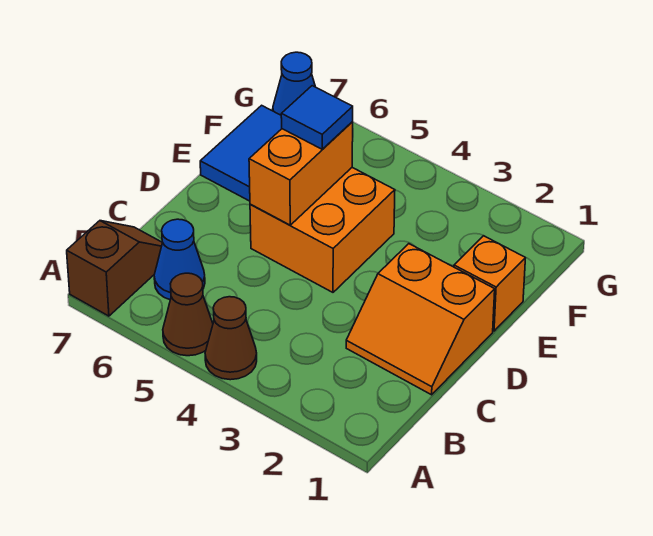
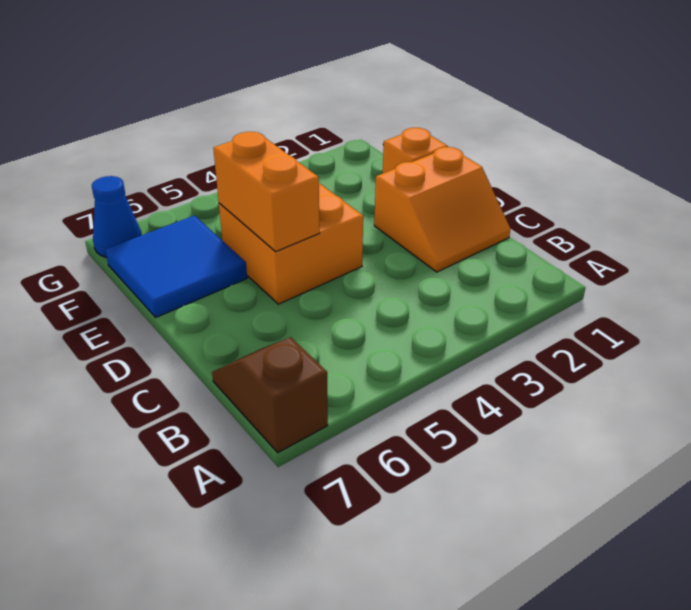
brown 1x1 cone [205,297,257,380] -> none
brown 1x1 cone [163,273,213,356] -> none
blue 1x1 cone [154,219,205,300] -> none
blue 1x1 tile [281,86,353,149] -> none

